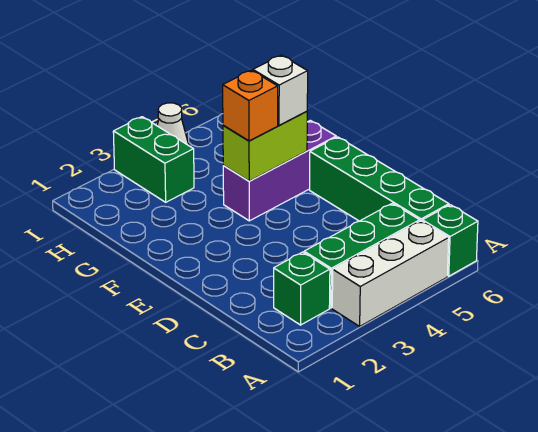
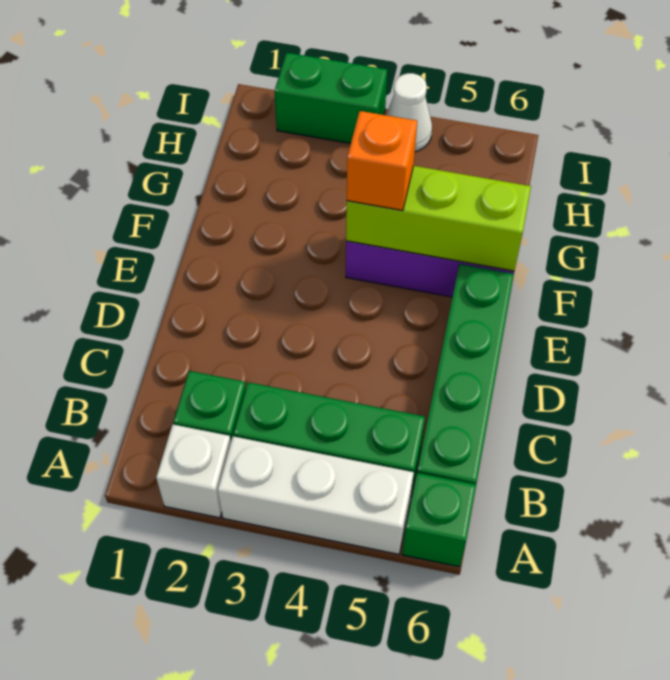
lime 1x2 brick [223,111,307,181] -> lime 1x3 brick [346,166,531,271]
white 1x1 brick [253,55,308,125] -> white 1x1 brick moved to [156,425,231,518]
green 1x2 brick [113,117,194,202] -> green 1x2 brick turned to [275,53,387,143]

